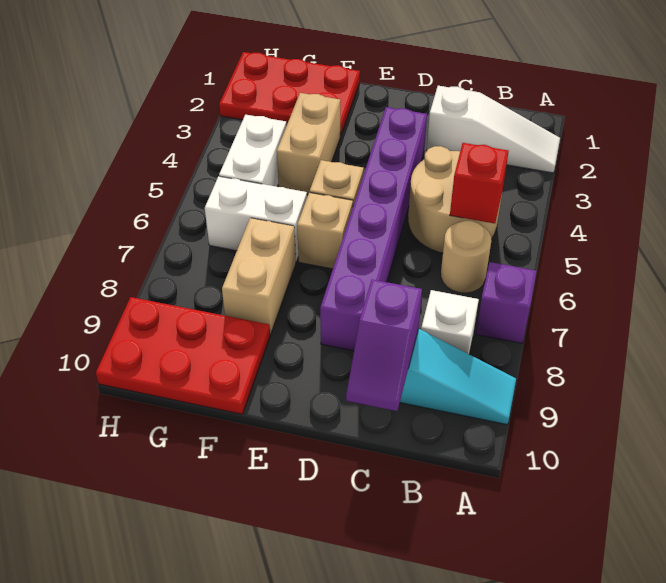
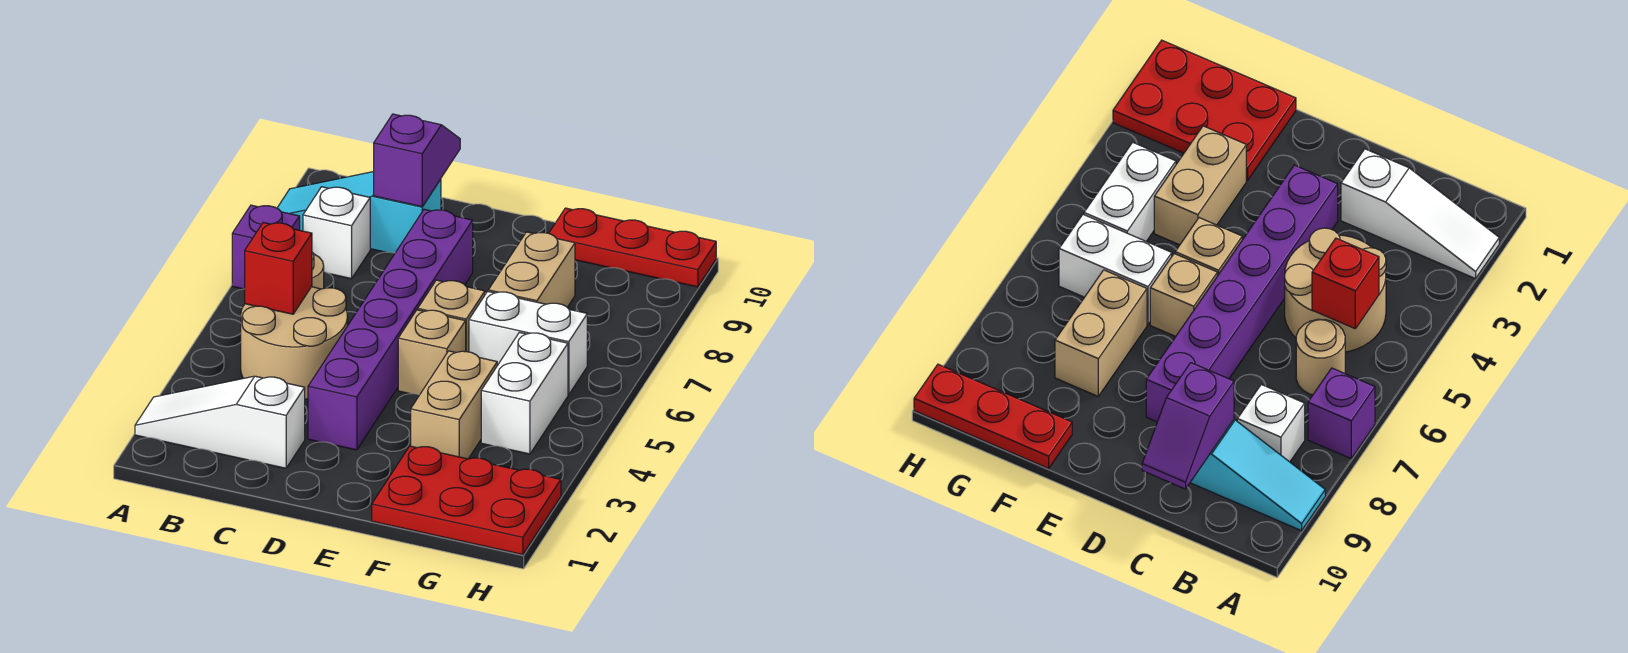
red 2x3 plate [96,297,270,414] -> red 1x3 plate [549,208,716,287]

